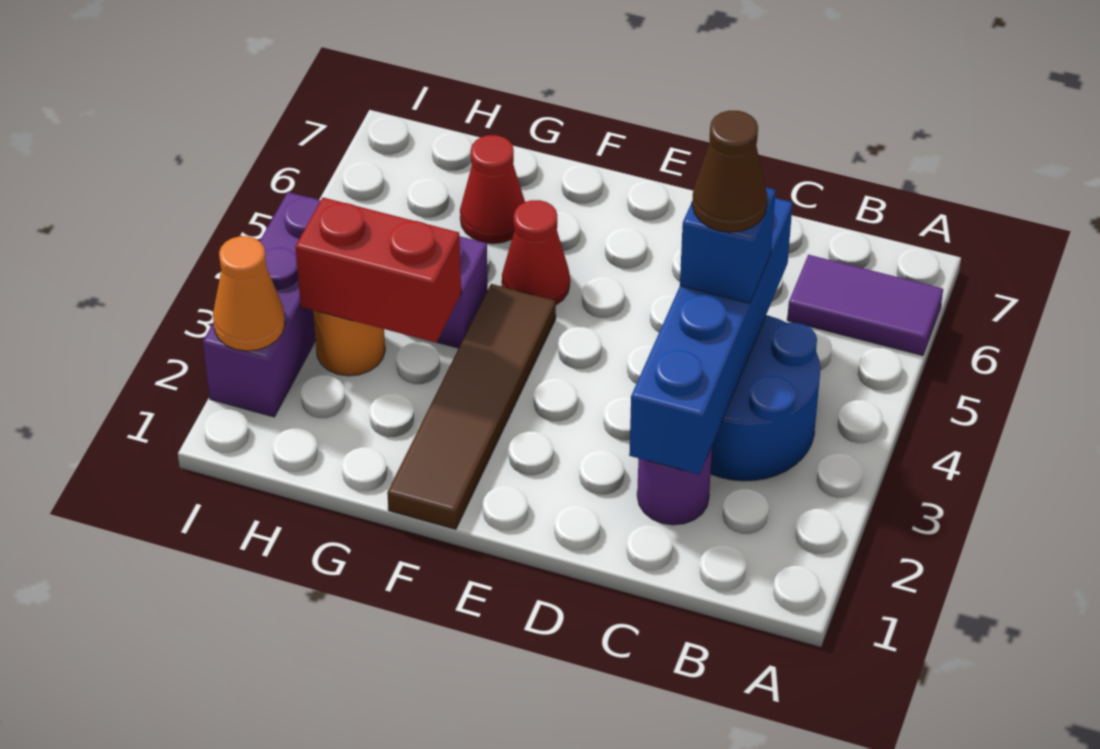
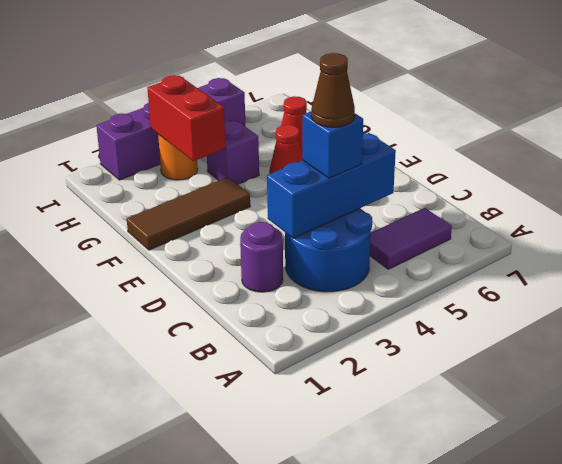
purple 1x2 tile [787,255,943,356] -> purple 1x2 tile turned to [370,208,452,269]
blue 1x4 brick [629,198,793,475] -> blue 1x3 brick [267,133,396,238]
brown 1x4 tile [387,284,556,529] -> brown 1x3 tile [127,177,250,250]
purple 1x3 brick [203,192,321,417] -> purple 1x4 brick [96,78,245,180]
orange 1x1 cone [213,236,285,351] -> none

